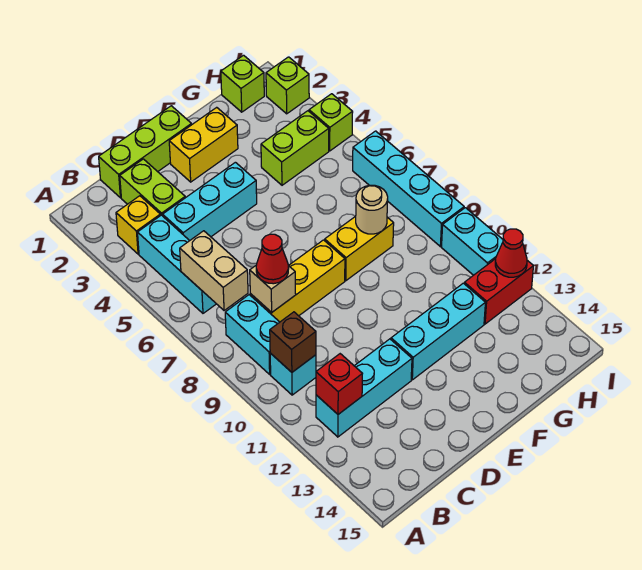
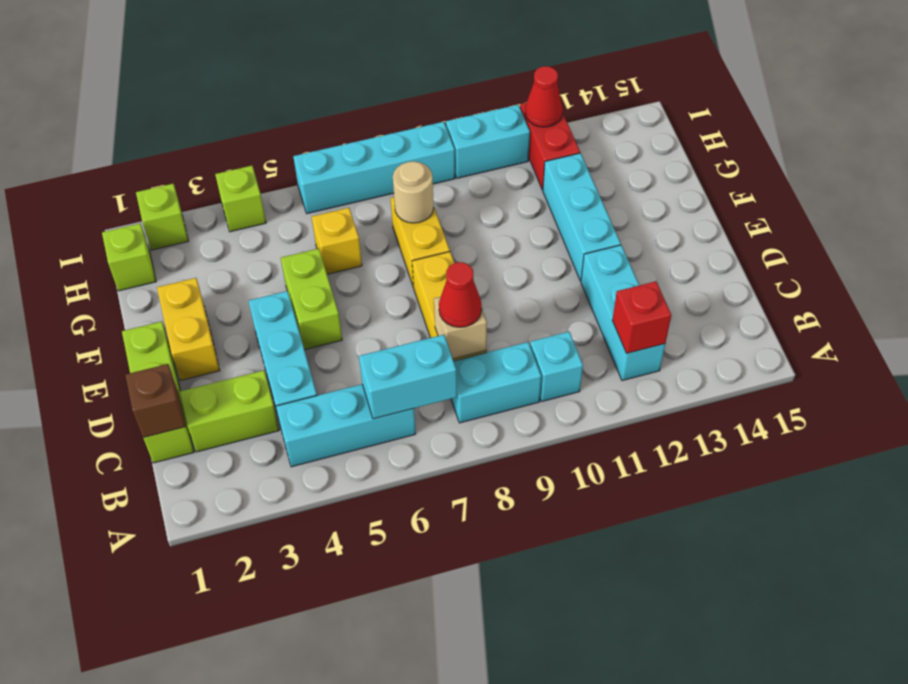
yellow 1x1 brick [116,196,160,254] -> yellow 1x1 brick moved to [312,208,362,274]
tan 1x2 brick [180,231,248,311] -> cyan 1x2 brick [359,335,457,419]
brown 1x1 brick [270,312,316,372] -> brown 1x1 brick moved to [126,364,185,438]
lime 1x2 brick [261,111,329,185] -> lime 1x2 brick moved to [281,249,342,350]

